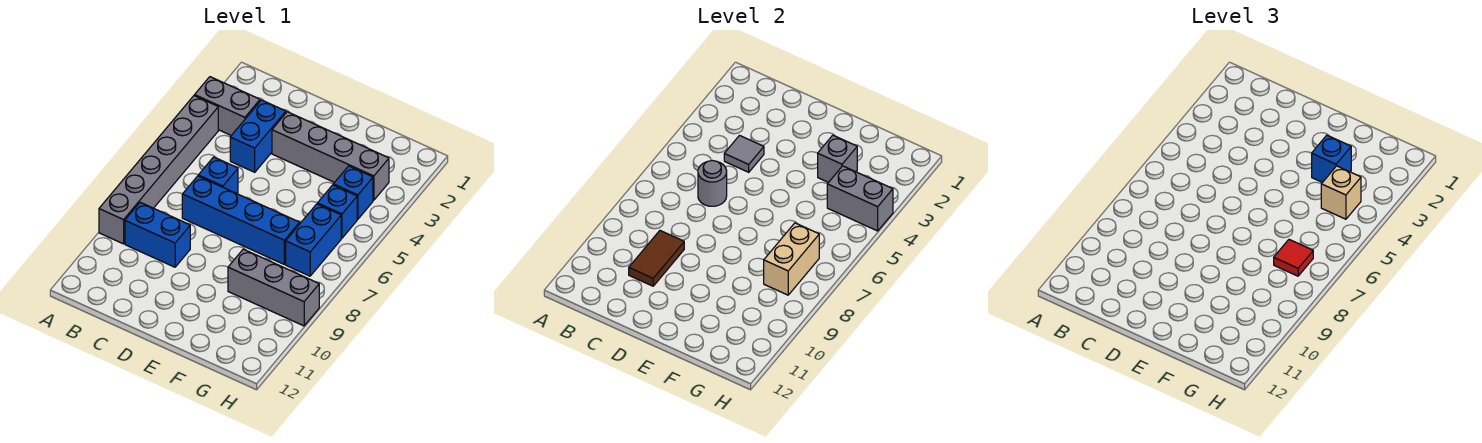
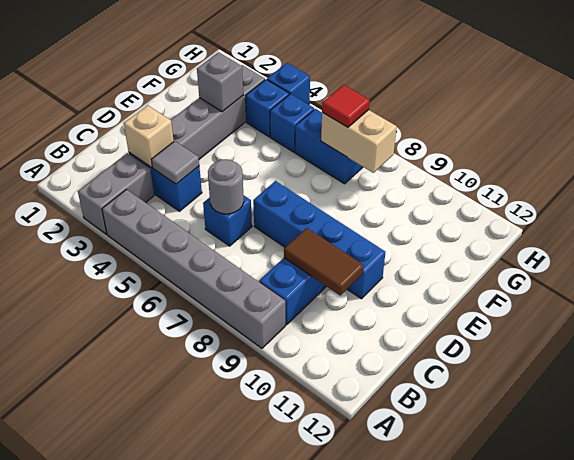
blue 1x4 brick [182,176,300,264] -> blue 1x4 brick turned to [253,181,385,299]
blue 1x1 brick [1312,135,1351,183] -> blue 1x1 brick moved to [267,63,310,105]
grey 1x3 brick [228,249,319,326] -> none
grey 1x2 brick [827,166,893,231] -> none
tan 1x1 brick [1321,166,1361,219] -> tan 1x1 brick moved to [124,105,174,167]

